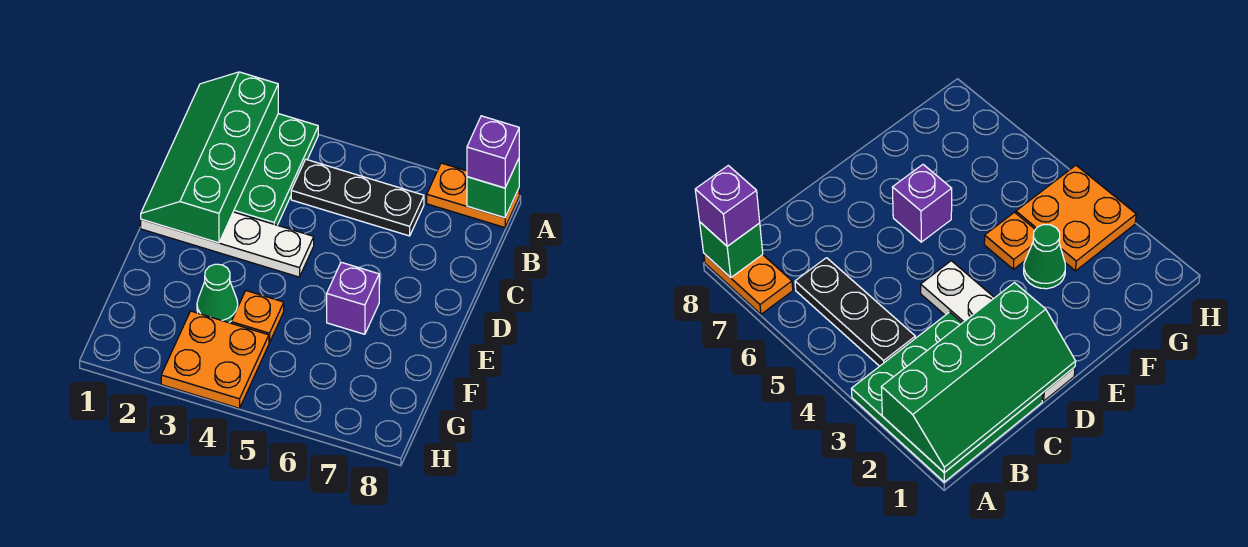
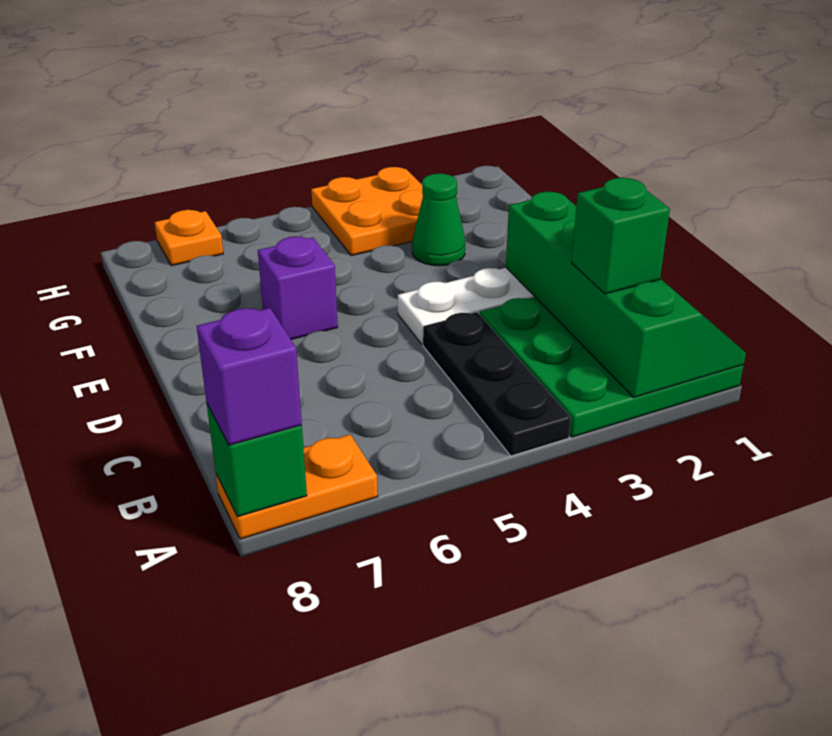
none -> green 1x1 brick [571,178,670,294]
black 1x3 plate [291,159,424,236] -> black 1x3 plate turned to [423,312,571,456]
orange 1x1 plate [231,291,284,343] -> orange 1x1 plate moved to [155,210,223,266]

